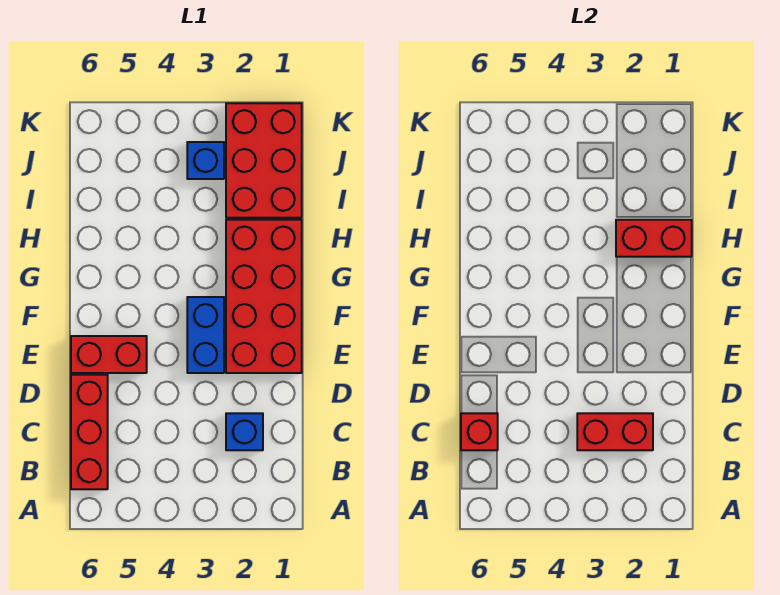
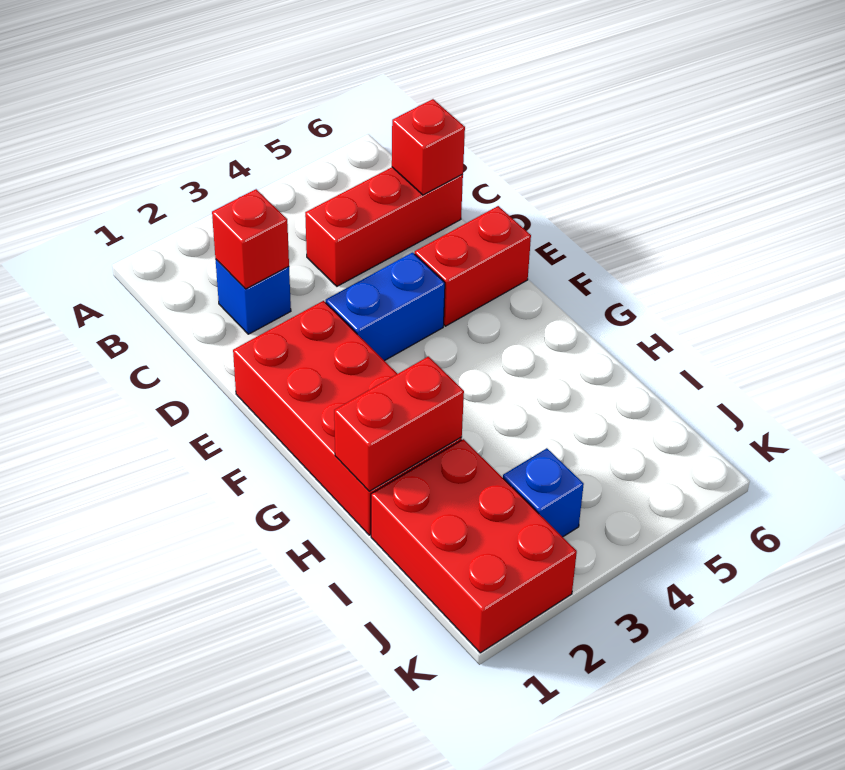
red 1x3 brick [71,375,108,489] -> red 1x3 brick turned to [305,167,463,286]
red 1x2 brick [577,413,653,450] -> red 1x1 brick [212,189,289,289]
blue 1x2 brick [187,297,224,373] -> blue 1x2 brick turned to [326,253,445,361]

